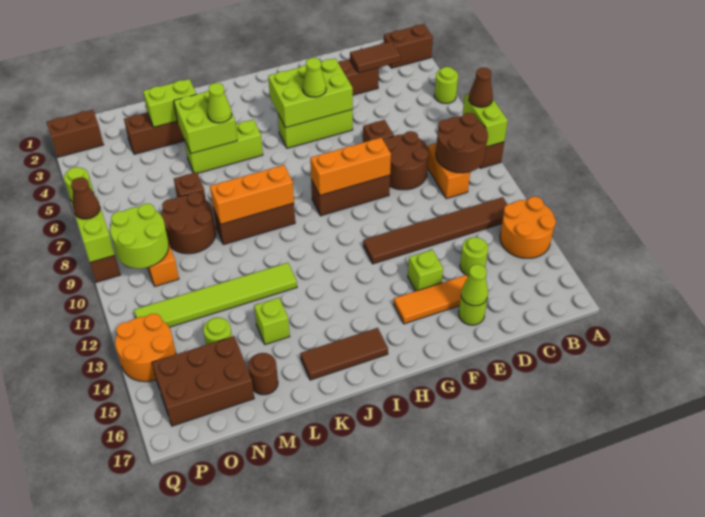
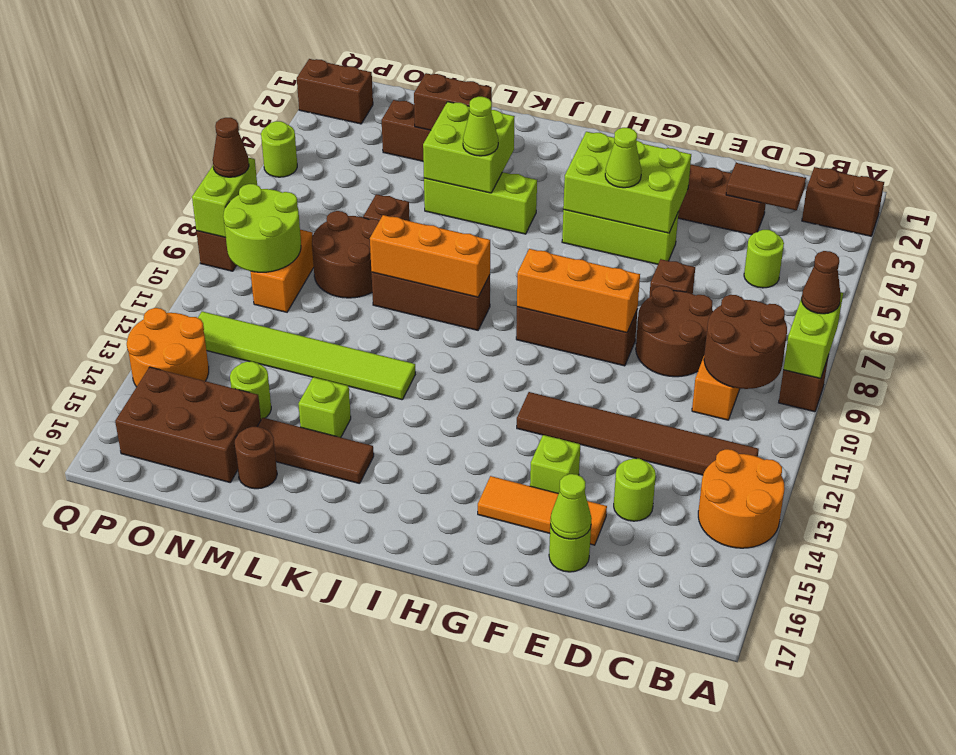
lime 1x1 round brick [434,67,458,104] -> lime 1x1 round brick moved to [744,230,784,288]
brown 1x3 tile [301,328,388,380] -> brown 1x3 tile moved to [257,418,374,484]
lime 1x2 brick [143,79,196,127] -> brown 1x2 brick [414,73,492,130]

